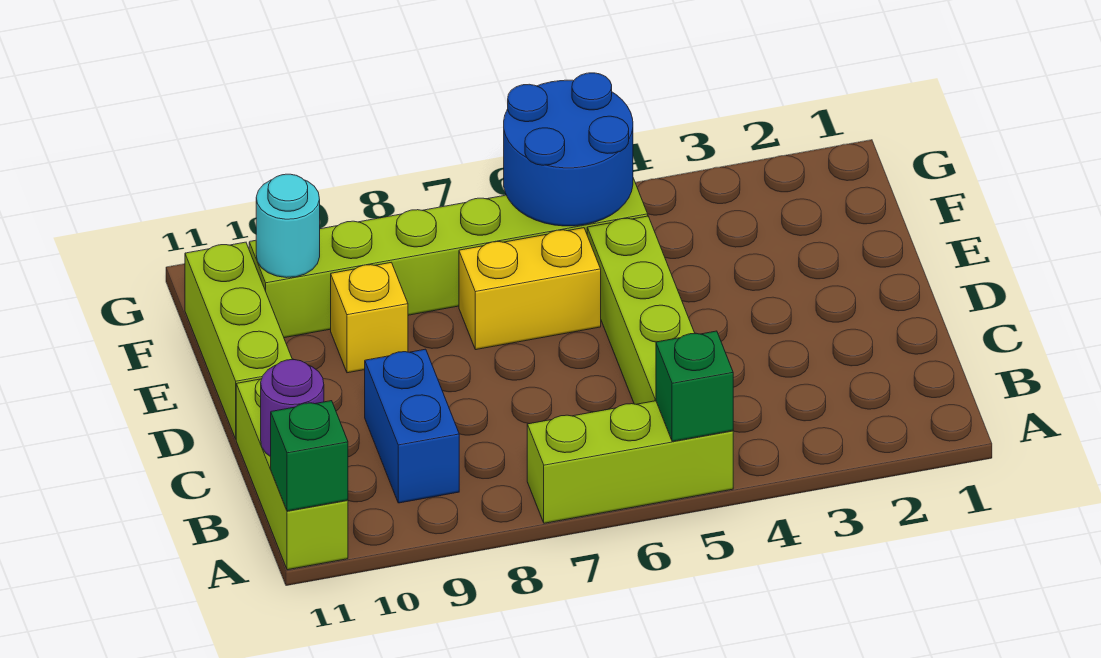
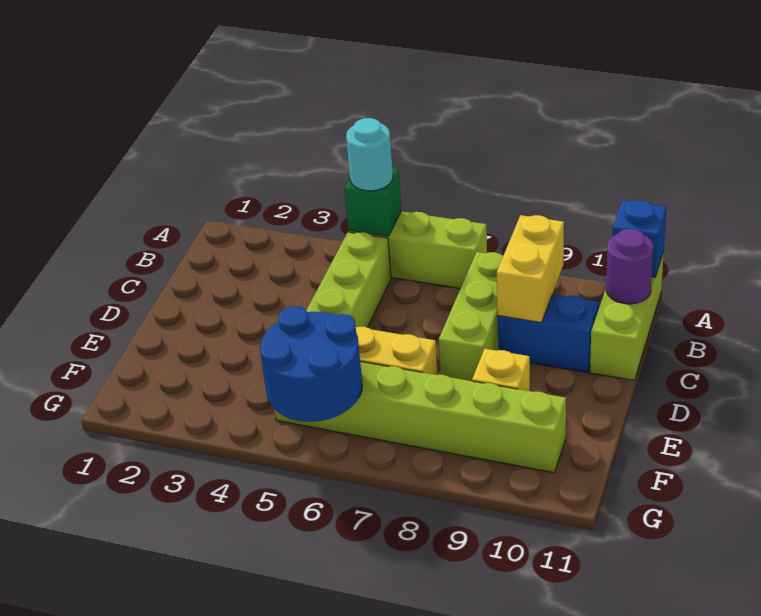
green 1x1 brick [271,401,348,511] -> blue 1x1 brick [613,200,666,277]
blue 1x2 brick [365,349,459,503] -> blue 1x2 brick turned to [498,294,599,373]
none -> yellow 1x2 brick [497,215,564,323]
lime 1x3 brick [185,242,292,439] -> lime 1x3 brick moved to [439,252,503,381]
cyan 1x1 round brick [256,174,320,278] -> cyan 1x1 round brick moved to [346,118,393,191]

